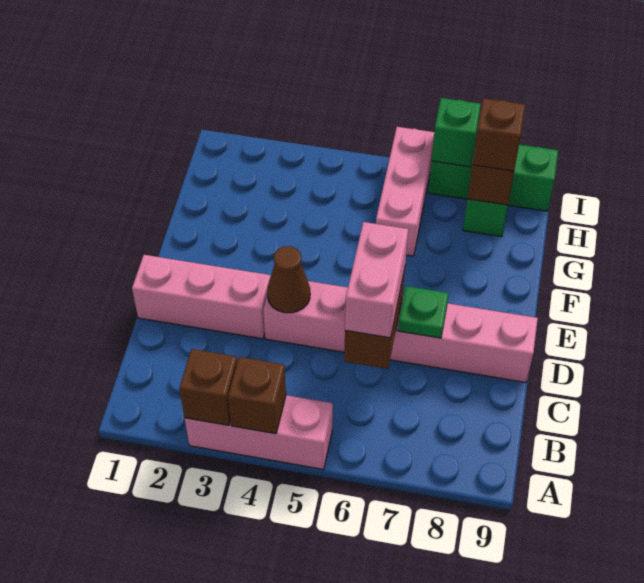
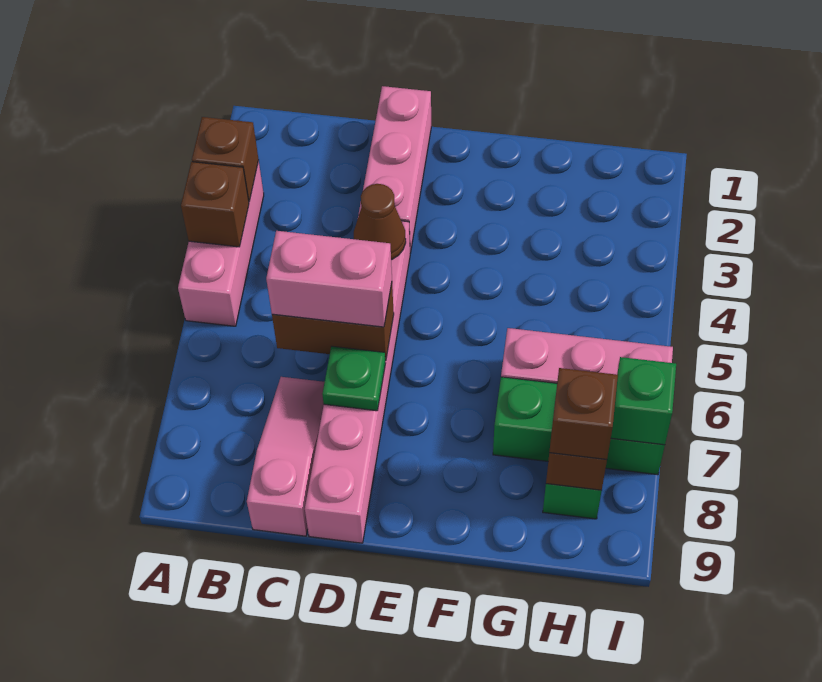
none -> pink 1x3 slope [247,377,325,536]
green 1x3 brick [428,141,558,211] -> green 1x3 brick turned to [493,377,665,475]

